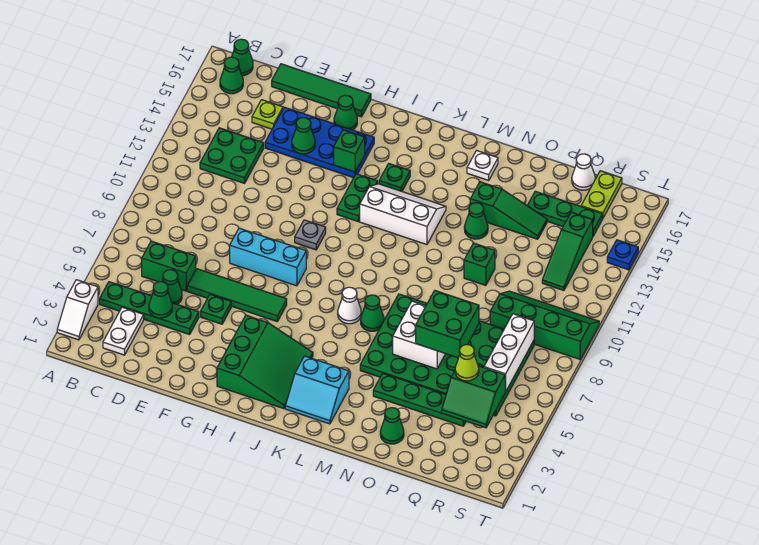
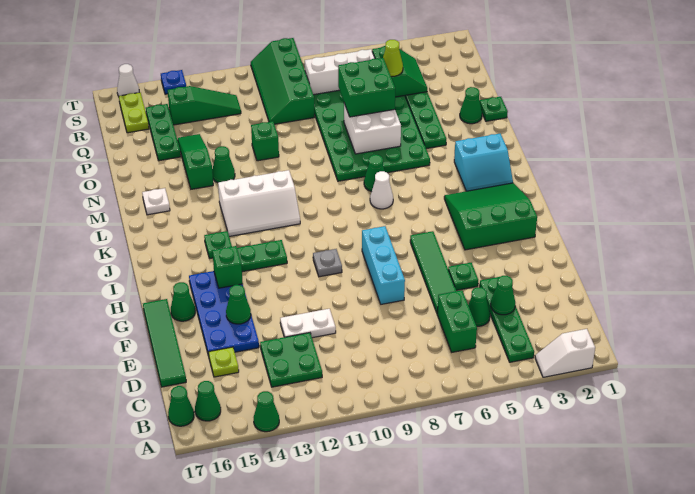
white 1x2 slope [57,280,98,340] -> white 1x2 slope turned to [535,329,595,377]
none -> green 1x1 cone [254,391,279,432]
white 1x2 plate [103,307,144,355] -> white 1x2 plate moved to [280,309,336,338]
white 2x3 slope [360,184,446,245] -> white 2x3 slope turned to [218,170,300,237]
cyan 2x2 slope [285,356,349,424] -> cyan 2x2 slope turned to [454,134,513,191]
none -> green 1x1 plate [480,97,508,121]
white 1x1 cone [572,154,595,190] -> white 1x1 cone moved to [117,64,139,96]
lime 1x2 plate [581,171,622,219] -> lime 1x2 plate turned to [119,93,149,133]

